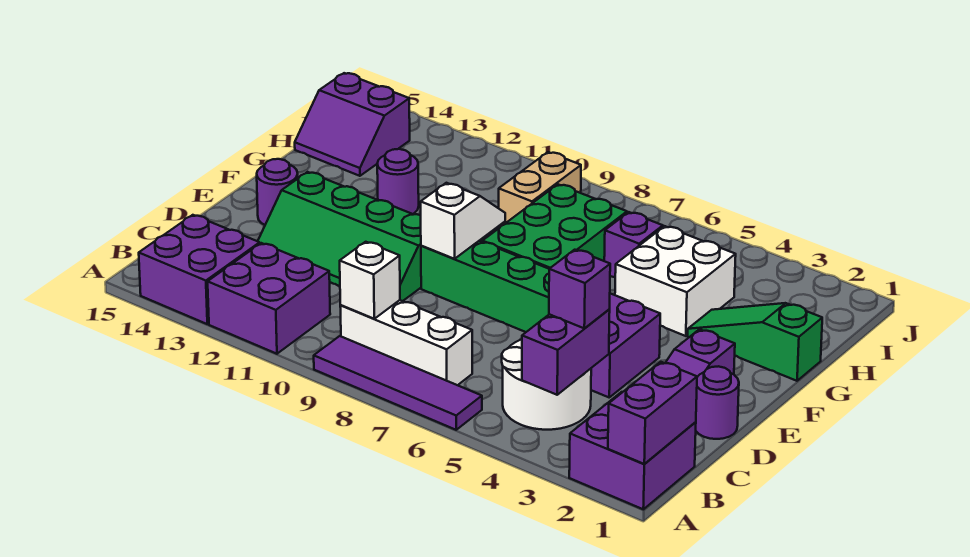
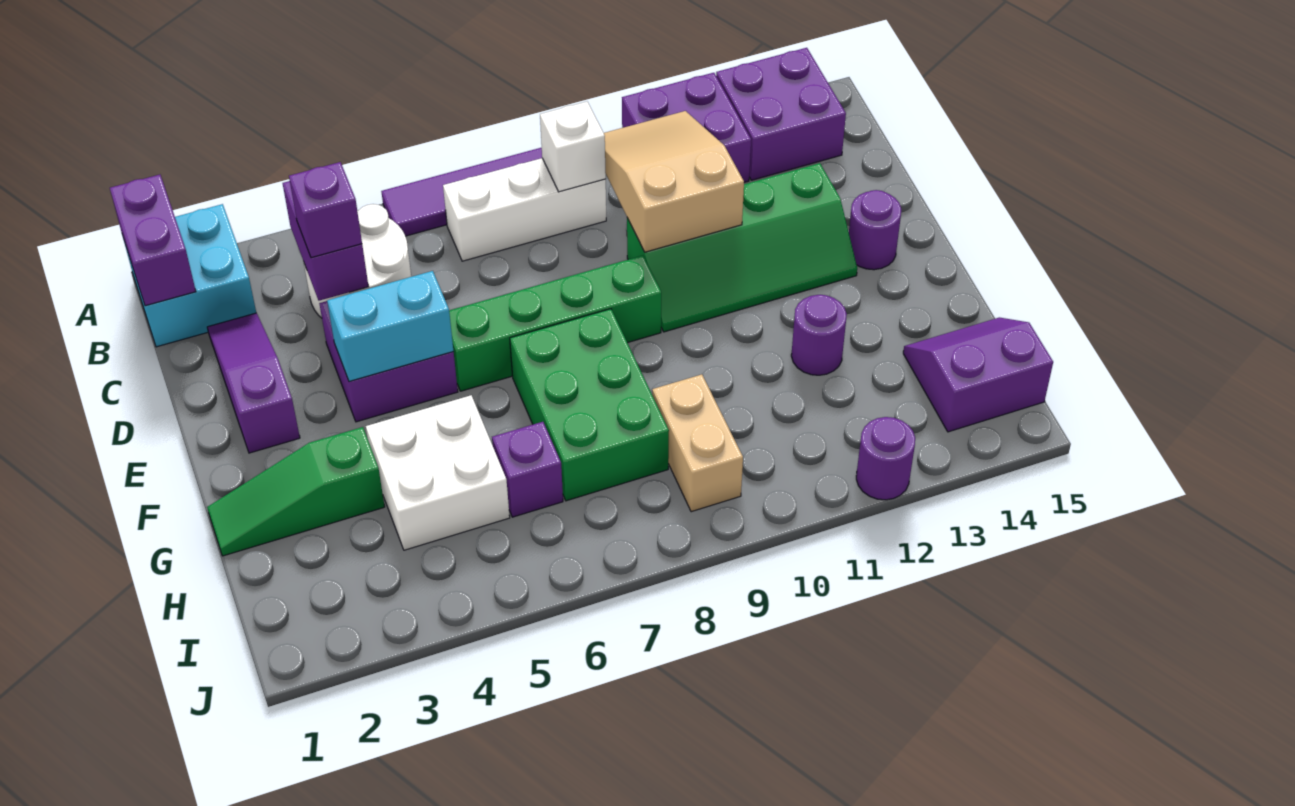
purple 2x2 brick [569,392,696,509] -> cyan 2x2 brick [123,204,256,347]
none -> tan 2x3 slope [604,111,744,252]
purple 1x1 round brick [696,366,739,439] -> purple 1x1 round brick moved to [856,417,915,500]
green 2x4 slope [258,172,421,301] -> green 2x4 slope turned to [627,163,857,332]
none -> cyan 1x2 brick [327,271,453,381]
white 1x2 slope [421,183,505,259] -> none
green 1x3 slope [688,303,822,381] -> green 1x3 slope turned to [207,427,385,556]

